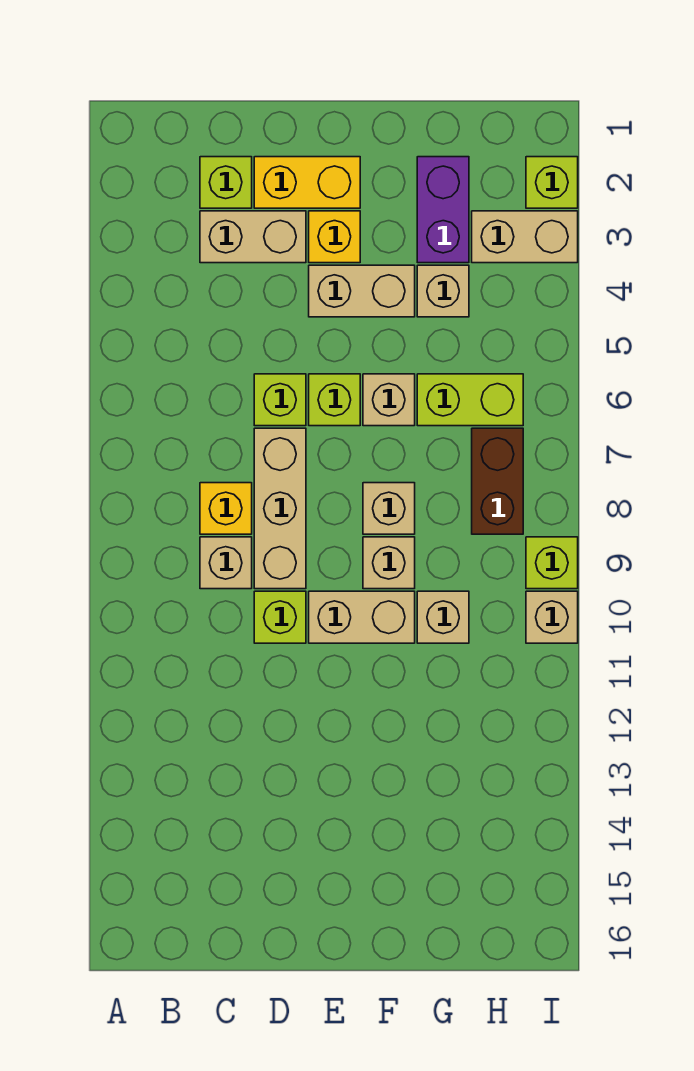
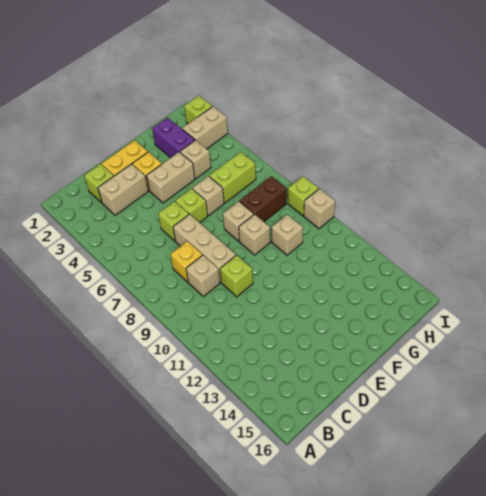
tan 1x2 brick [309,591,415,643] -> none
brown 1x2 brick [472,428,523,534] -> brown 1x2 brick turned to [240,176,287,222]

